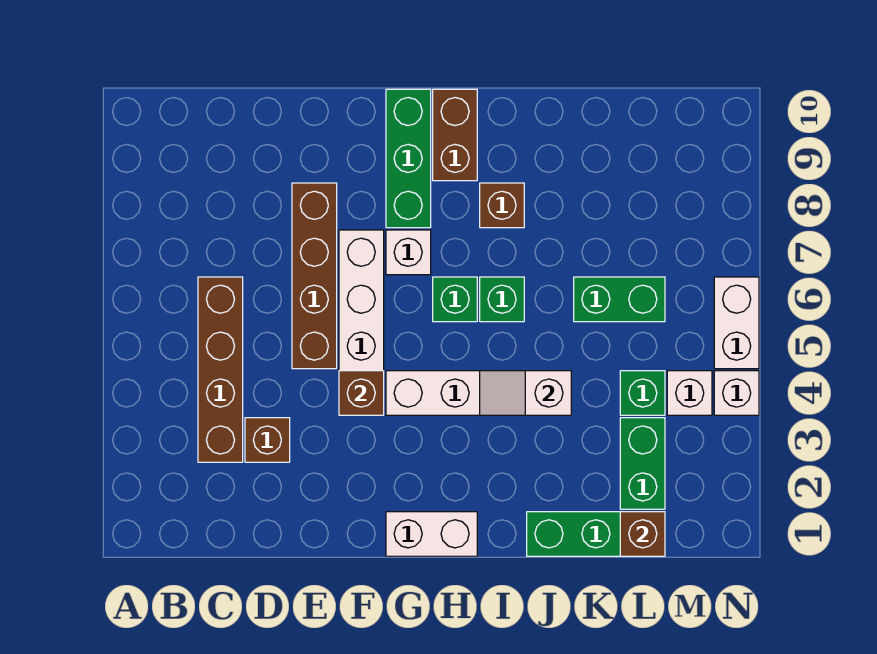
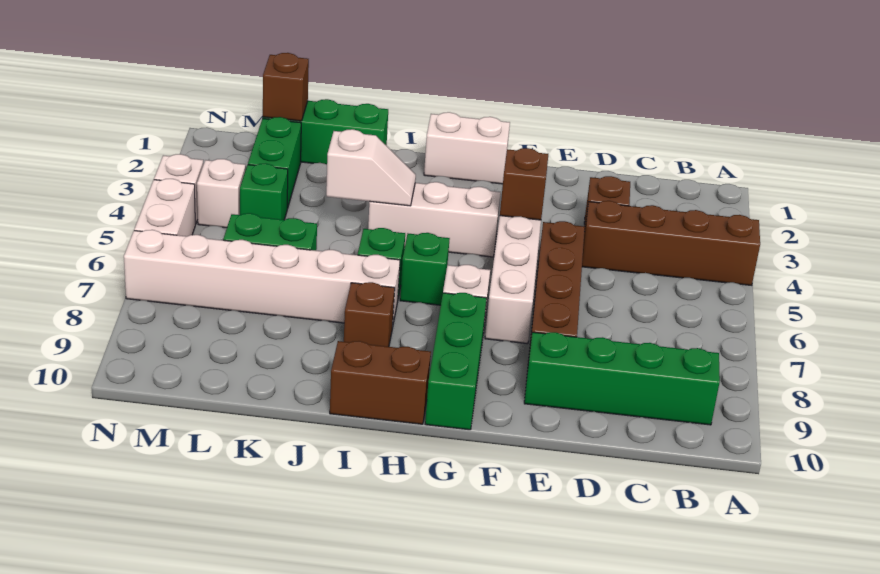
none -> green 1x4 brick [524,332,720,425]
brown 1x4 brick [198,277,243,462] -> brown 1x4 brick turned to [582,201,760,285]
brown 1x2 brick [433,89,477,181] -> brown 1x2 brick turned to [330,341,431,424]
none -> white 1x6 brick [124,230,400,328]

